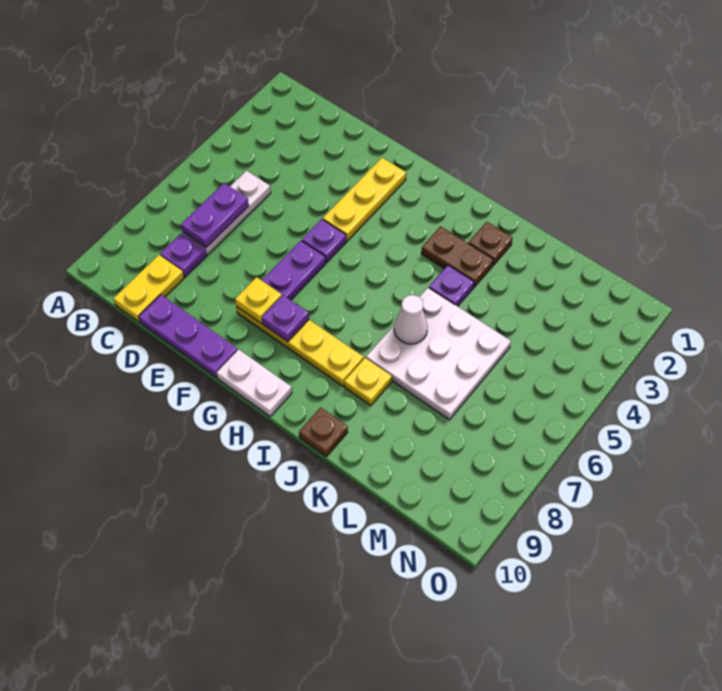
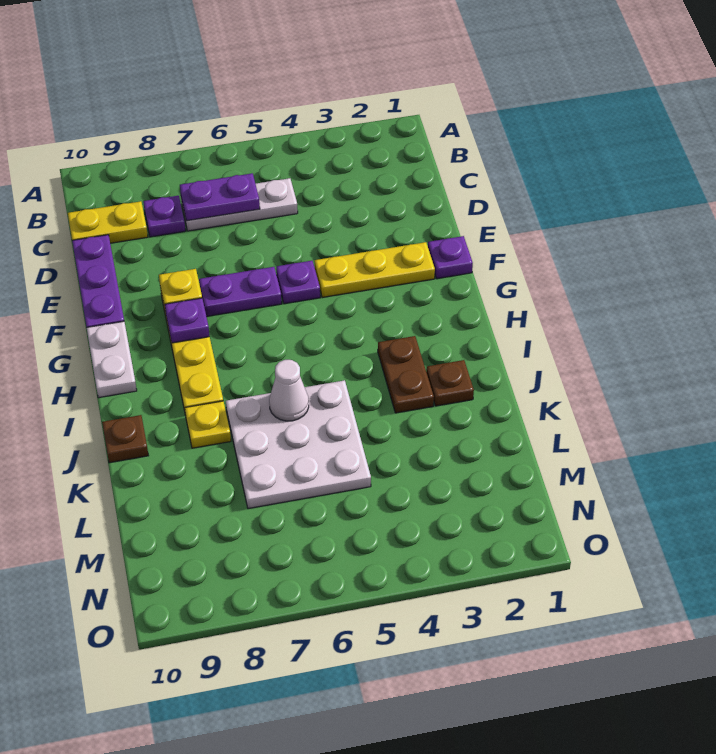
purple 1x1 plate [429,265,474,306] -> purple 1x1 plate moved to [428,236,473,279]

